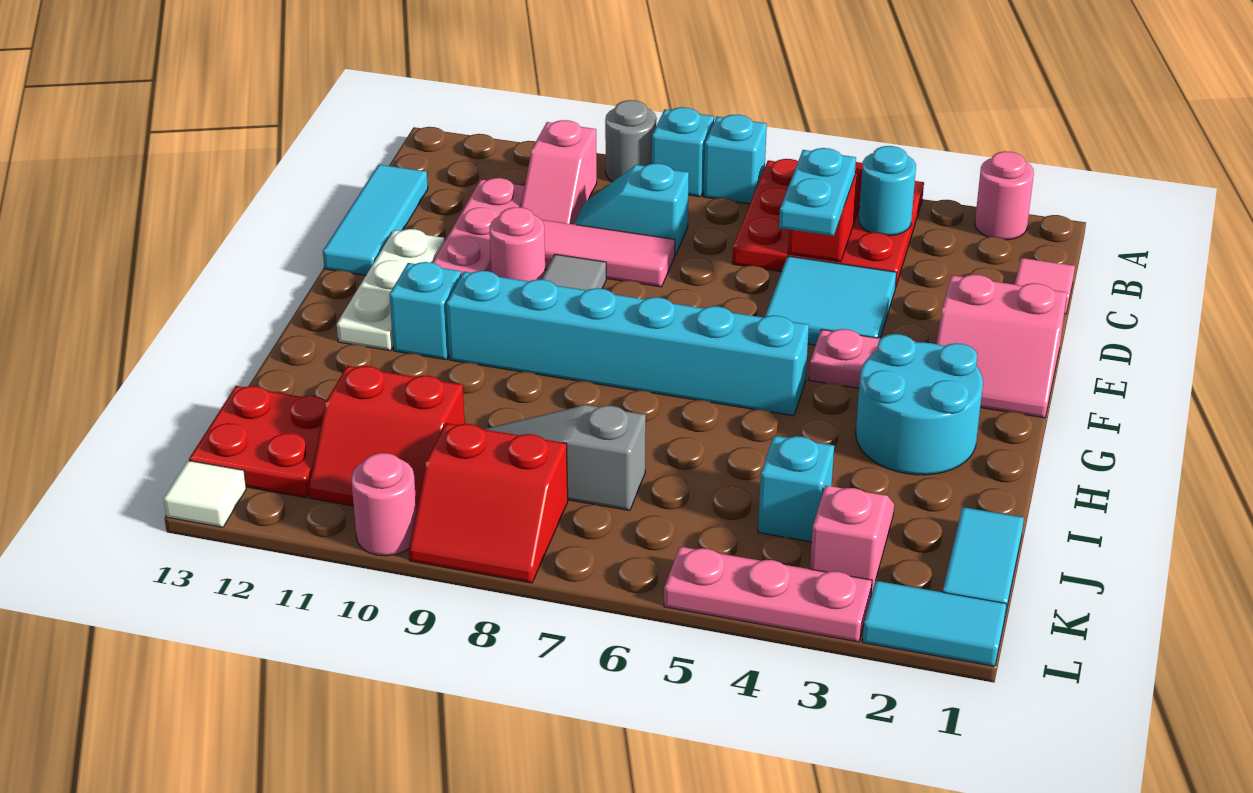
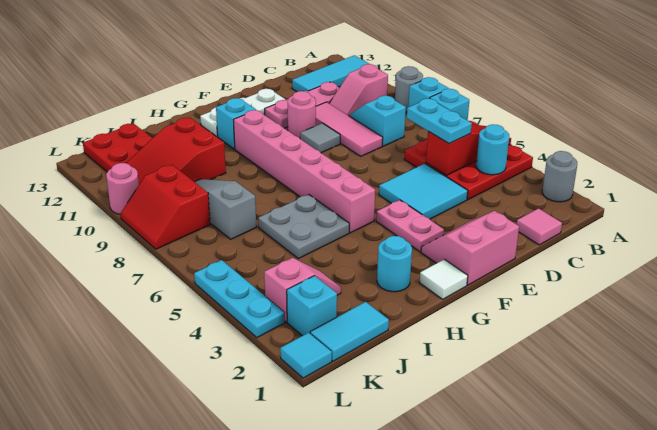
pink 1x1 round brick [975,151,1034,240] -> grey 1x1 round brick [542,151,577,202]
cyan 1x2 plate [779,148,856,236] -> cyan 1x2 plate turned to [407,99,472,144]
cyan 1x3 tile [323,165,428,275] -> cyan 1x3 tile moved to [292,55,369,92]
pink 2x2 slope [936,275,1067,418] -> pink 2x2 slope turned to [421,211,519,285]
cyan 2x2 round brick [856,334,983,475] -> cyan 1x1 round brick [377,236,412,292]
cyan 1x6 brick [446,271,809,416] -> pink 1x6 brick [234,110,375,233]
none -> grey 2x2 plate [258,194,349,259]
cyan 1x1 brick [758,436,834,542] -> cyan 1x1 brick moved to [287,276,337,336]
red 2x2 slope [309,366,465,509] -> red 2x3 slope [126,117,226,184]
cyan 1x2 tile [862,581,1006,666] -> cyan 1x1 tile [280,333,332,378]
pink 1x3 plate [664,547,872,642] -> cyan 1x3 plate [194,260,285,338]
white 1x1 tile [163,461,246,527] -> white 1x1 tile moved to [419,259,468,299]

